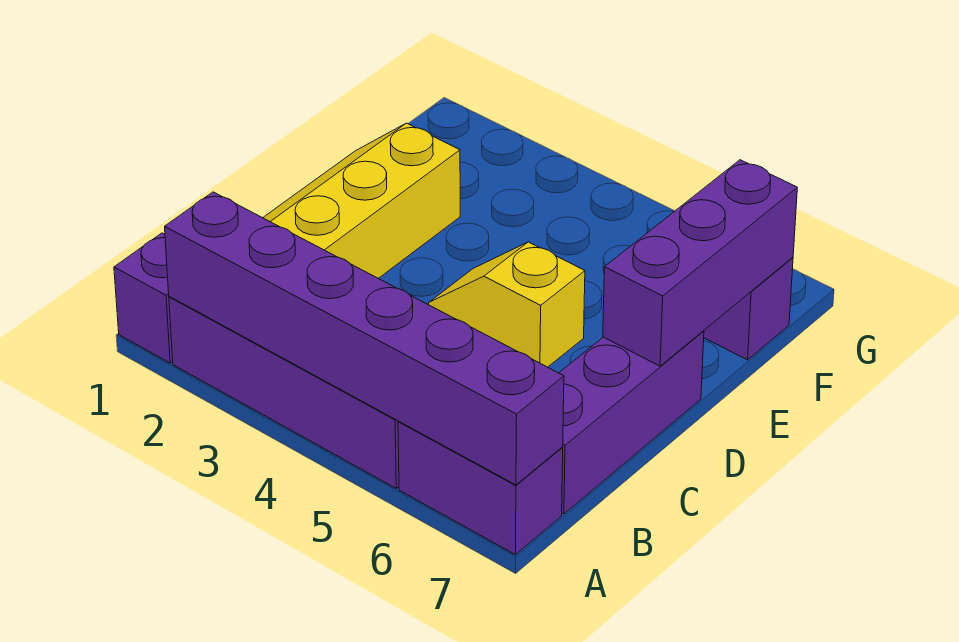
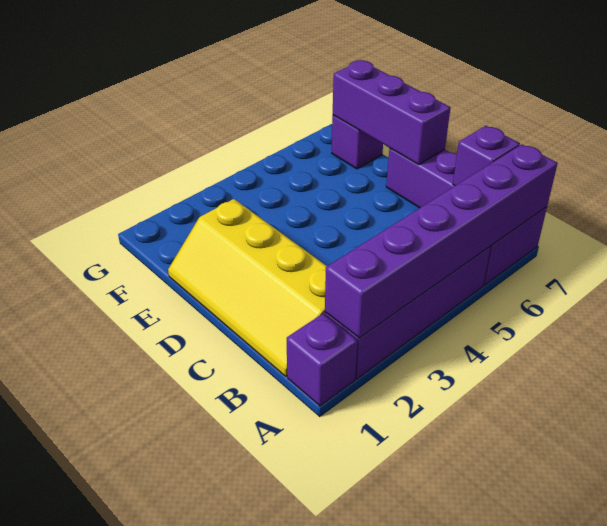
none -> purple 1x1 brick [453,126,520,186]
yellow 1x2 slope [429,242,585,367] -> none

